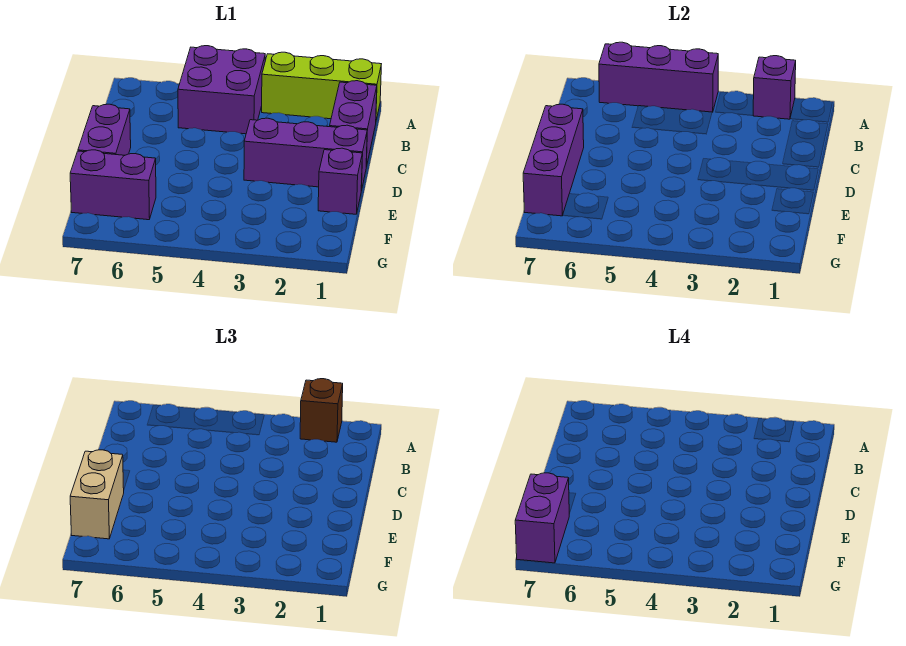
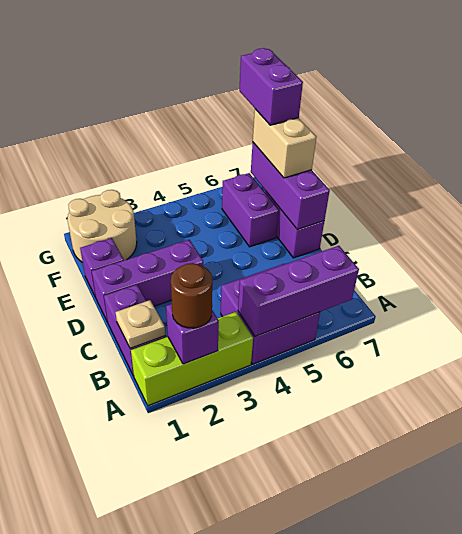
brown 1x1 brick [300,379,343,442] -> brown 1x1 round brick [171,263,212,328]
none -> tan 1x1 plate [116,300,165,348]
none -> tan 2x2 round brick [68,190,137,262]
purple 1x2 brick [70,150,156,220] -> purple 1x2 brick turned to [222,173,279,247]

